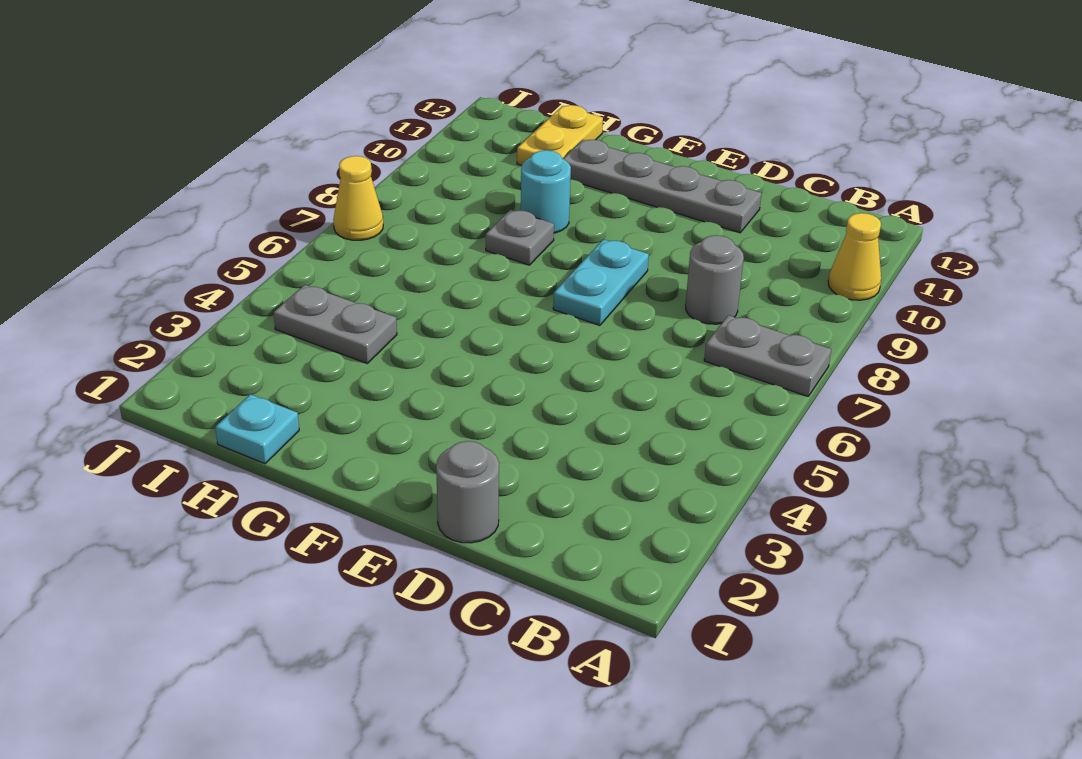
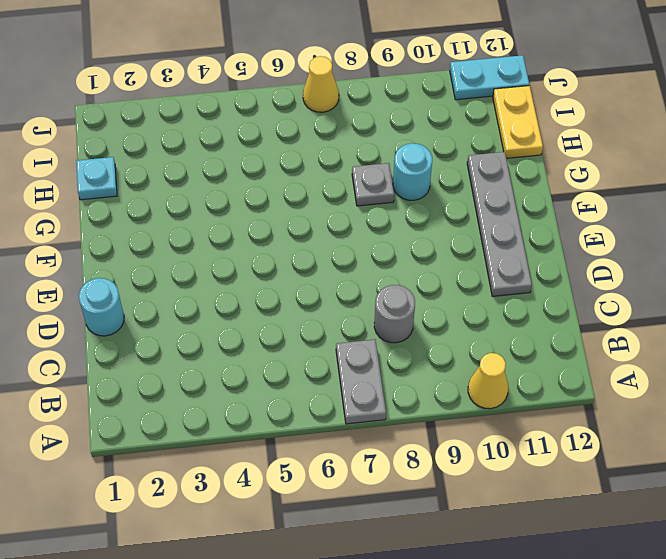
grey 1x1 round brick [436,441,499,543] -> cyan 1x1 round brick [79,278,124,336]
cyan 1x2 plate [553,239,649,325] -> cyan 1x2 plate moved to [450,55,529,100]
grey 1x2 plate [274,285,397,363] -> none
yellow 1x2 plate [517,105,603,165] -> yellow 1x2 plate turned to [493,86,543,158]

